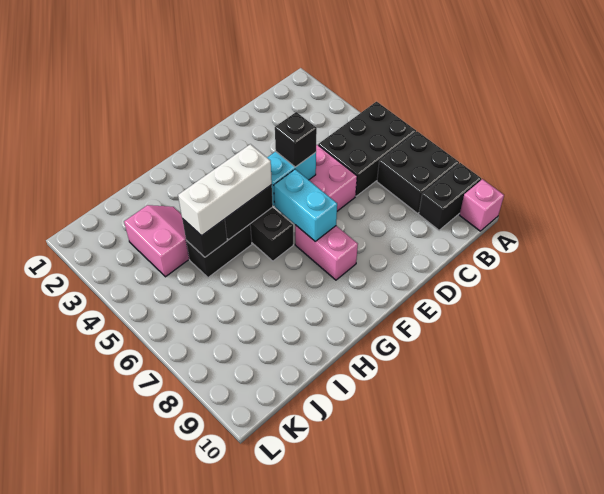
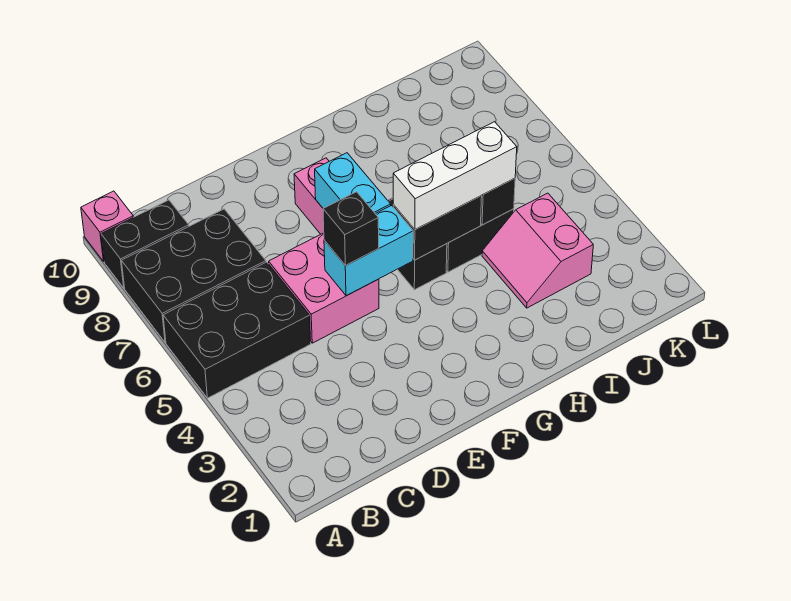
black 2x2 brick [377,131,459,213] -> black 2x3 brick [122,209,266,342]

